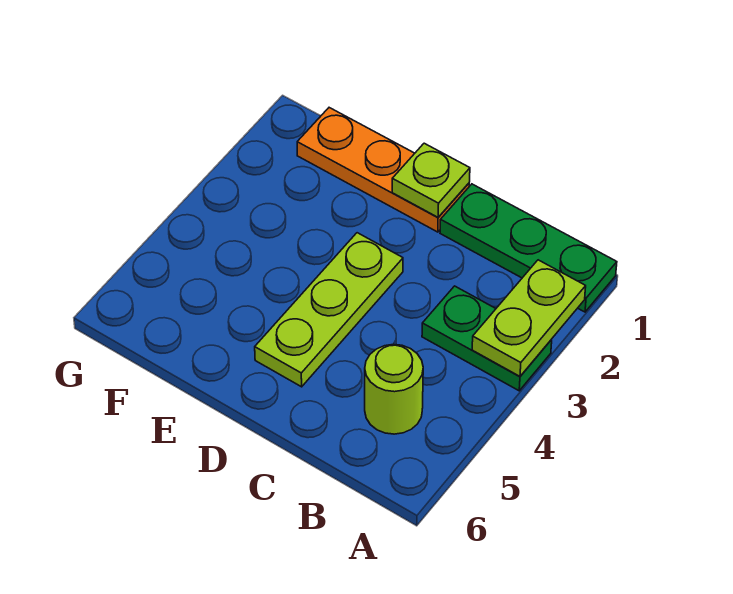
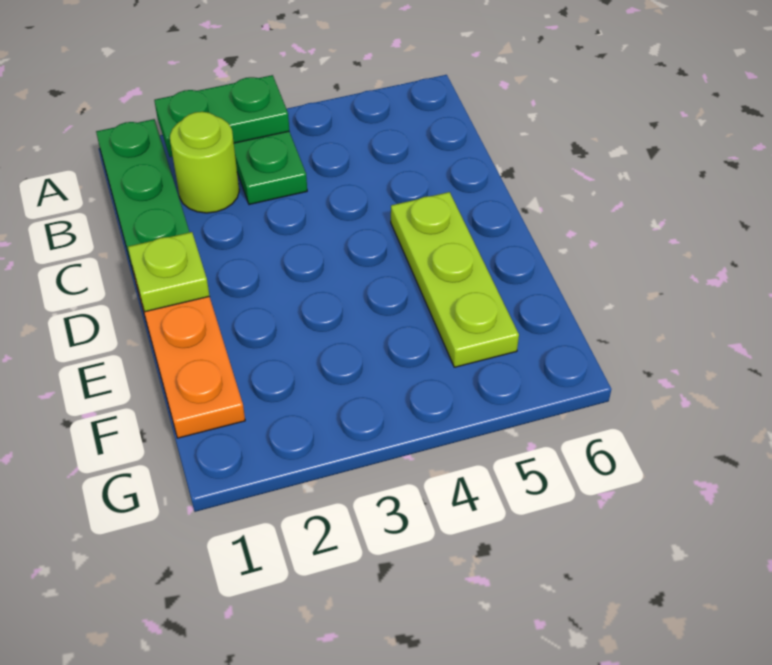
lime 1x2 plate [472,260,586,377] -> green 1x2 plate [154,75,289,157]
lime 1x1 round brick [365,344,423,434] -> lime 1x1 round brick moved to [170,112,239,213]
lime 1x3 plate [255,233,403,387] -> lime 1x3 plate turned to [391,192,519,367]

